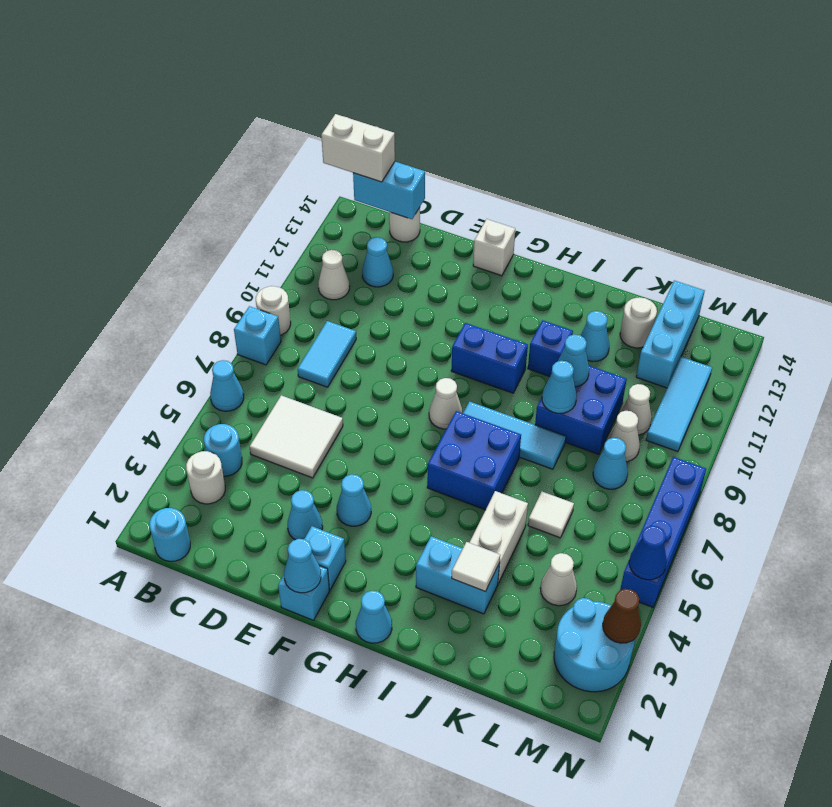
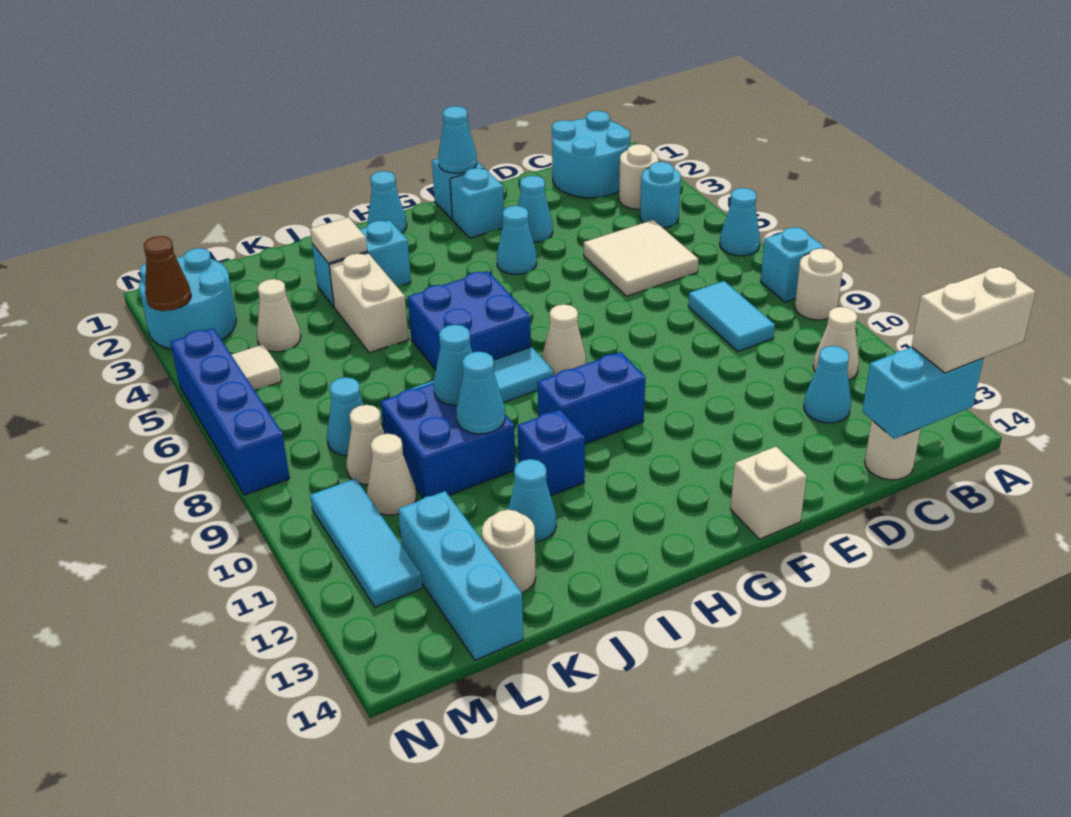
cyan 1x1 round brick [149,508,190,561] -> cyan 2x2 round brick [552,111,630,198]
white 1x1 tile [528,492,574,538] -> white 1x1 tile moved to [231,344,282,390]
blue 1x1 cone [629,526,667,580] -> none

